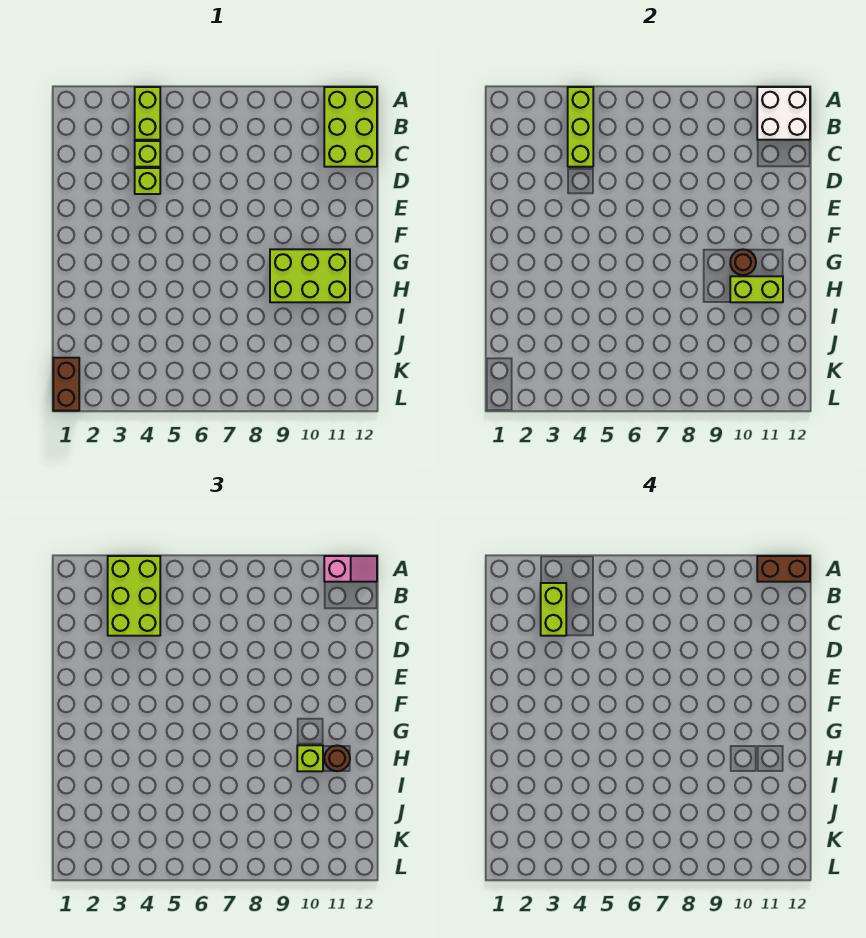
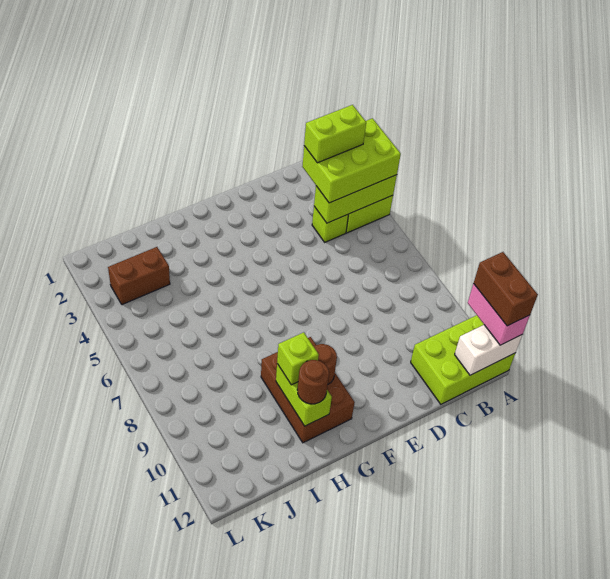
white 2x2 brick [757,87,810,140] -> white 1x2 brick [455,325,523,375]
pink 1x2 slope [324,556,377,582] -> pink 1x2 brick [468,284,530,345]
lime 1x1 brick [135,168,160,194] -> none
lime 2x3 brick [270,249,350,302] -> brown 2x3 brick [261,337,355,443]
brown 1x2 brick [53,358,79,411] -> brown 1x2 brick moved to [108,247,170,305]

